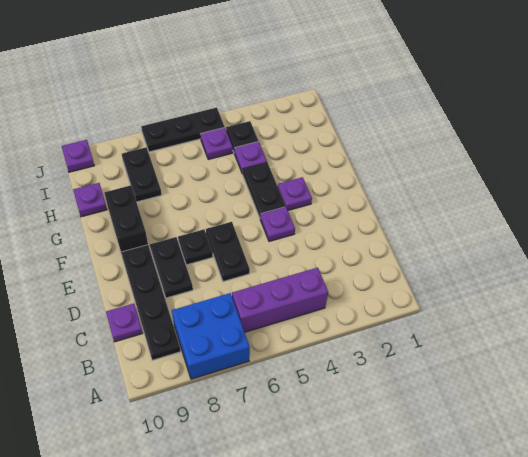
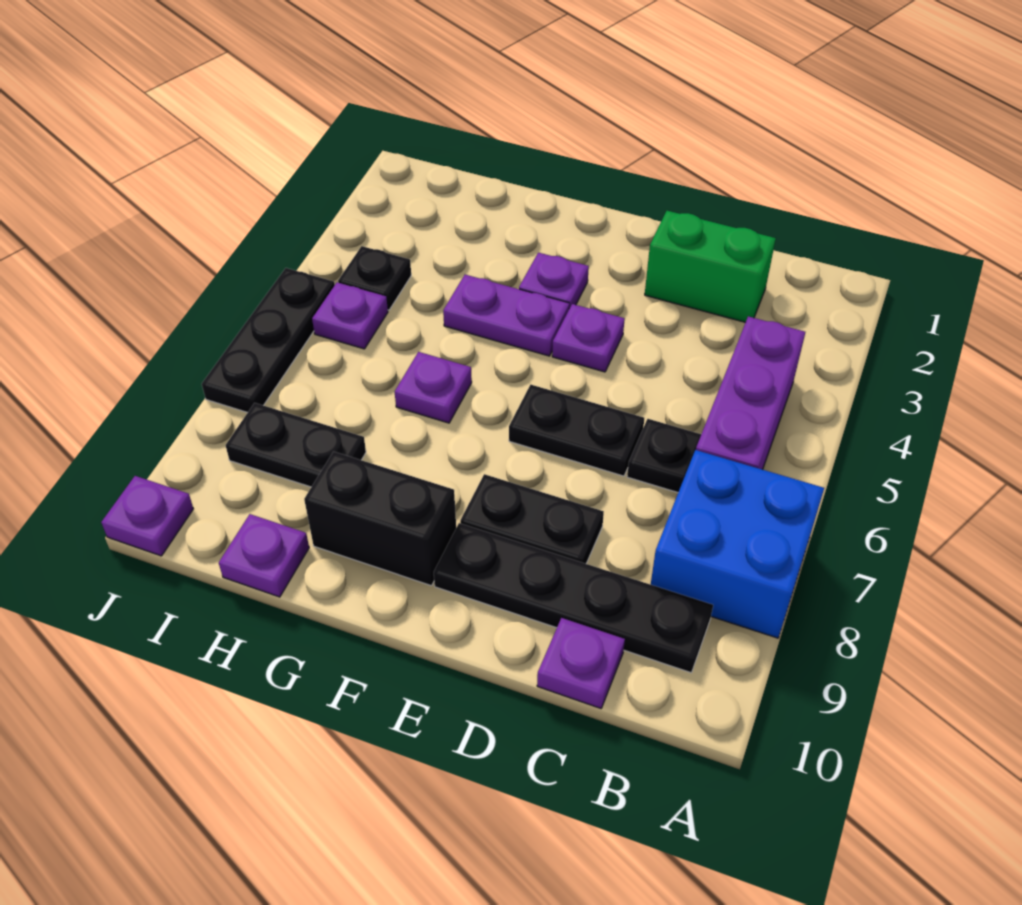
none -> green 1x2 brick [645,211,776,322]
black 1x1 plate [178,229,213,265] -> black 1x1 plate moved to [627,419,701,493]
black 1x2 plate [243,163,285,217] -> purple 1x2 plate [443,275,569,356]
purple 1x1 plate [234,141,267,174] -> purple 1x1 plate moved to [395,352,472,423]

